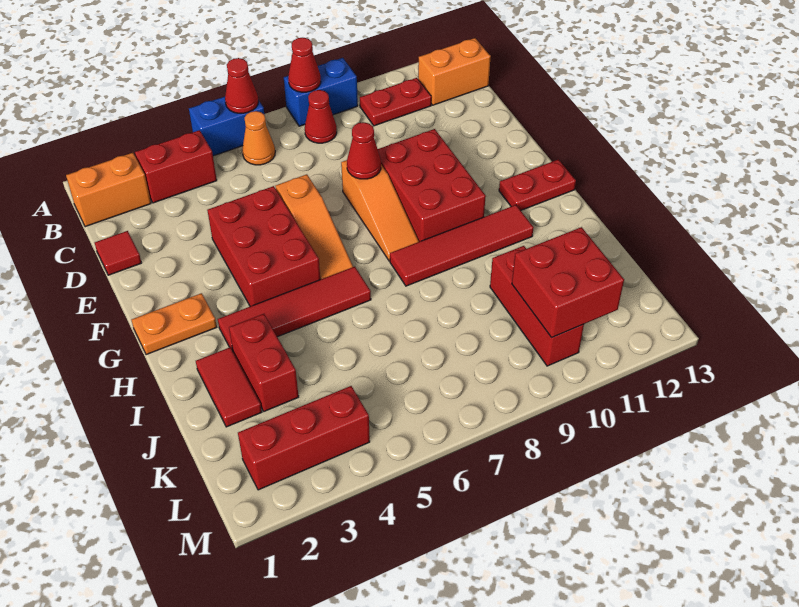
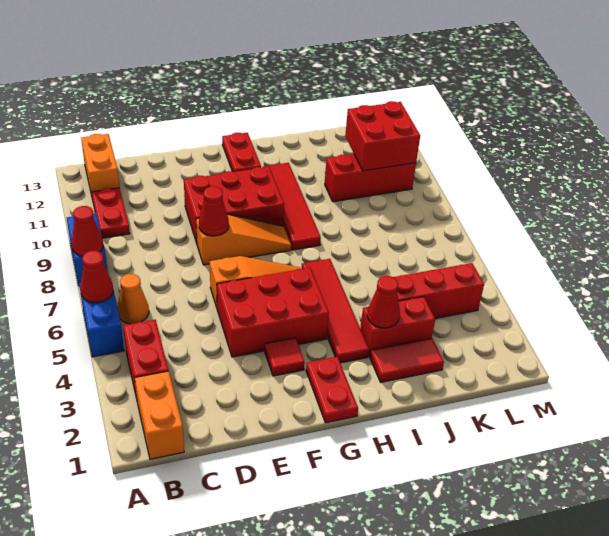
red 1x1 cone [305,90,337,143] -> red 1x1 cone moved to [367,276,400,328]
red 1x1 tile [95,231,141,275] -> red 1x1 tile moved to [265,338,305,376]
orange 1x2 plate [132,293,217,355] -> red 1x2 plate [306,357,358,423]
red 1x3 brick [238,386,370,490] -> red 1x3 brick turned to [394,263,484,319]

